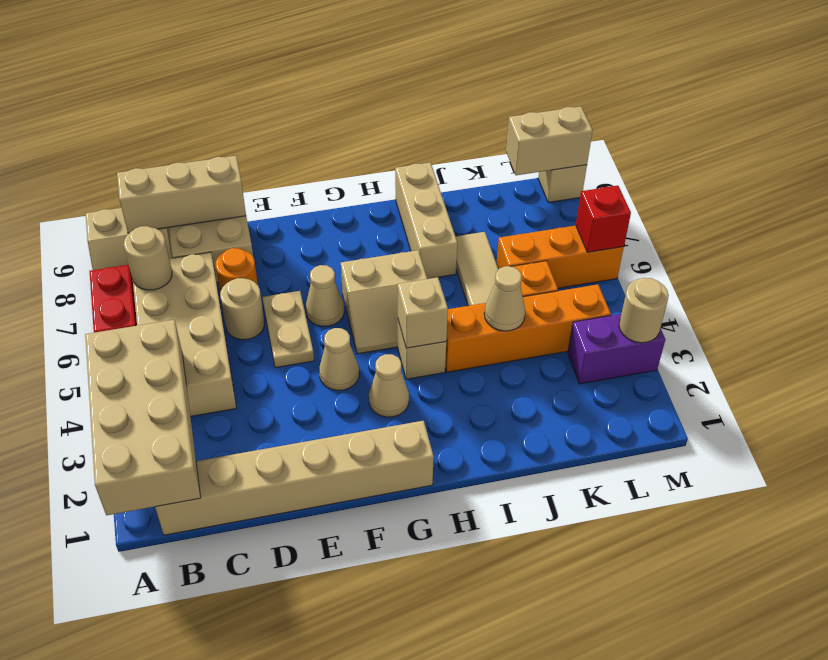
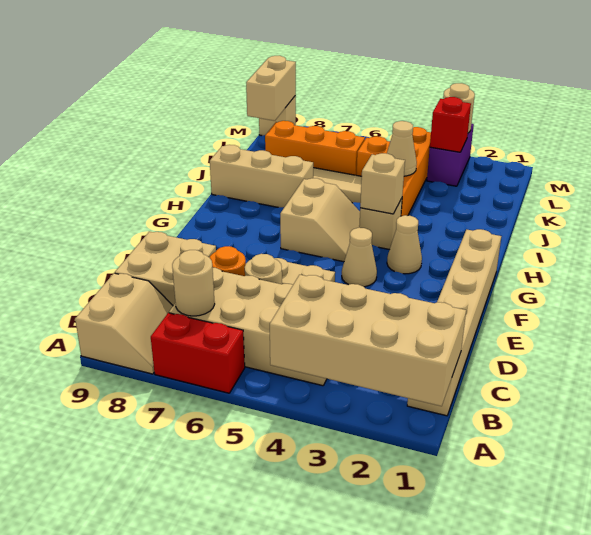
tan 1x3 brick [117,156,246,233] -> none
tan 1x1 cone [306,265,344,326] -> none
orange 1x3 brick [496,226,624,288] -> orange 1x3 brick turned to [265,121,365,175]
red 1x1 brick [576,186,631,252] -> red 1x1 brick moved to [430,97,471,152]

